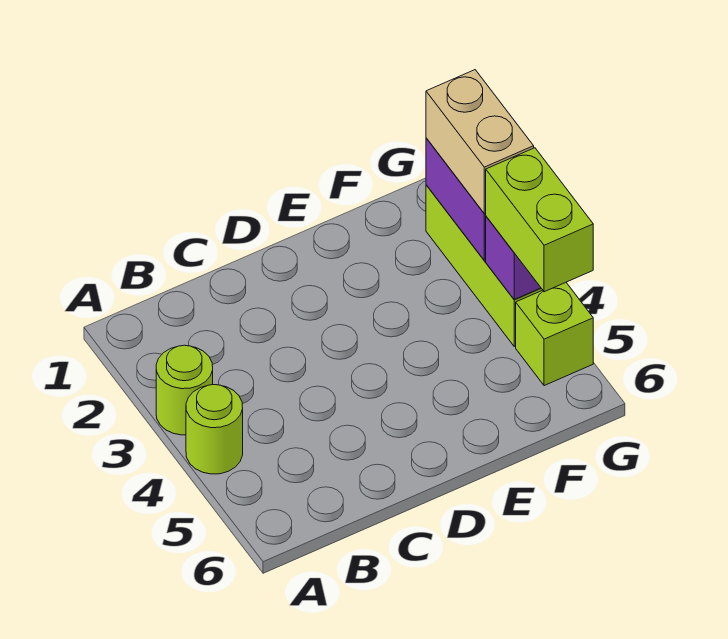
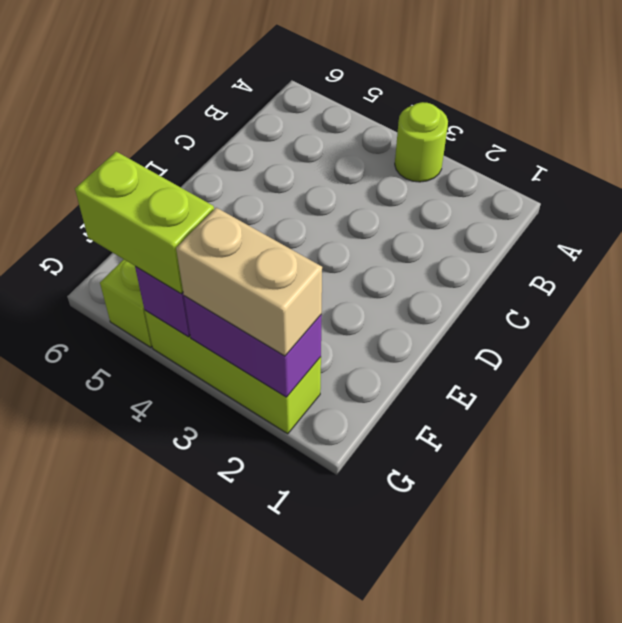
lime 1x1 round brick [186,385,243,474] -> none

